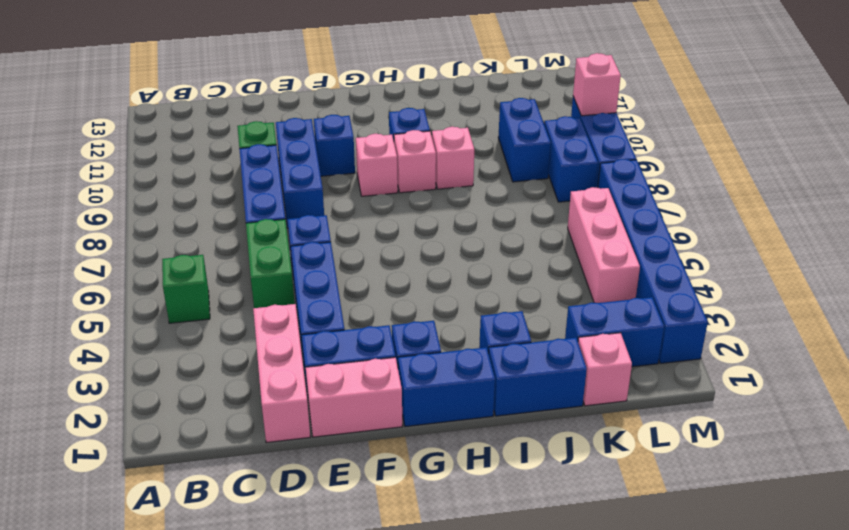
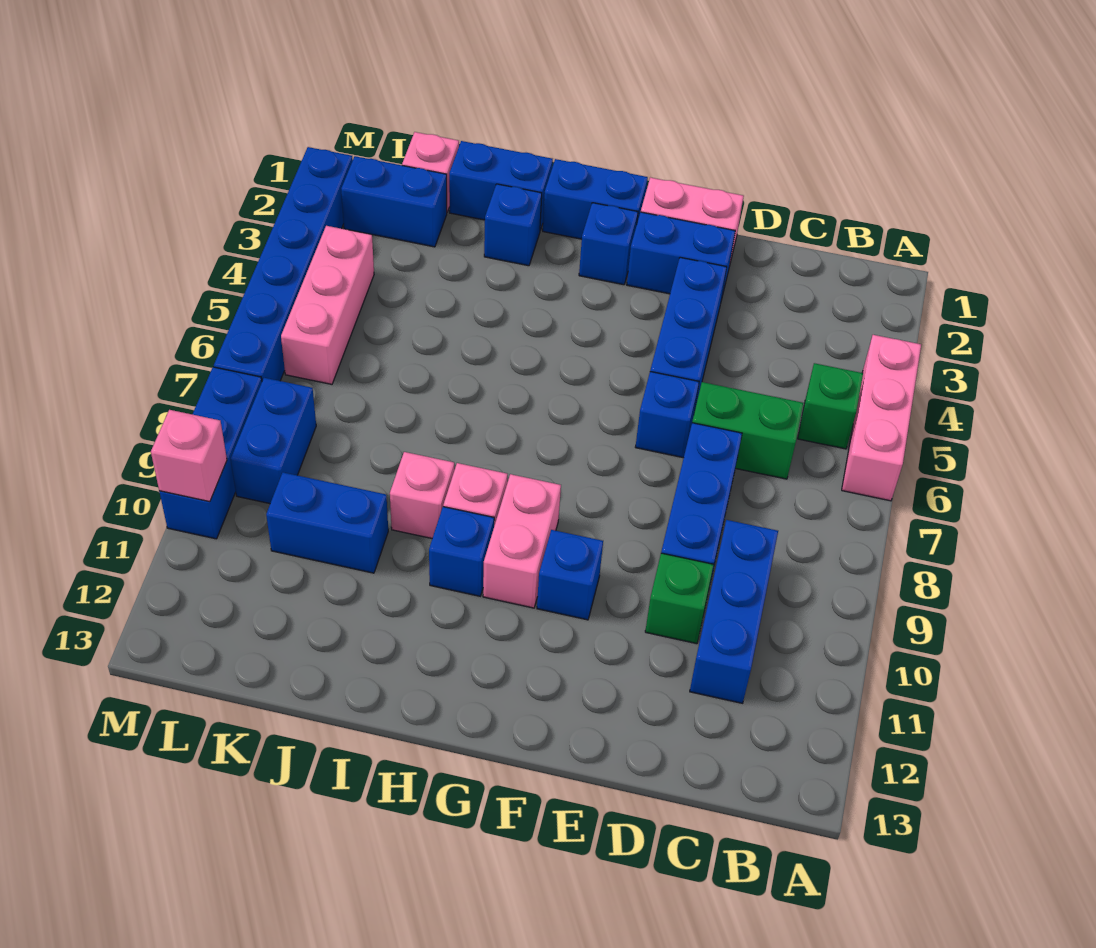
pink 1x3 brick [253,304,310,443] -> pink 1x3 brick moved to [842,335,921,501]
green 1x2 brick [246,219,295,308] -> green 1x2 brick turned to [692,382,803,479]
blue 1x3 brick [276,118,324,228] -> blue 1x3 brick moved to [690,520,778,703]
pink 1x1 brick [356,134,398,196] -> pink 1x2 brick [483,474,561,608]
blue 1x2 brick [498,98,551,182] -> blue 1x2 brick turned to [266,472,388,573]

